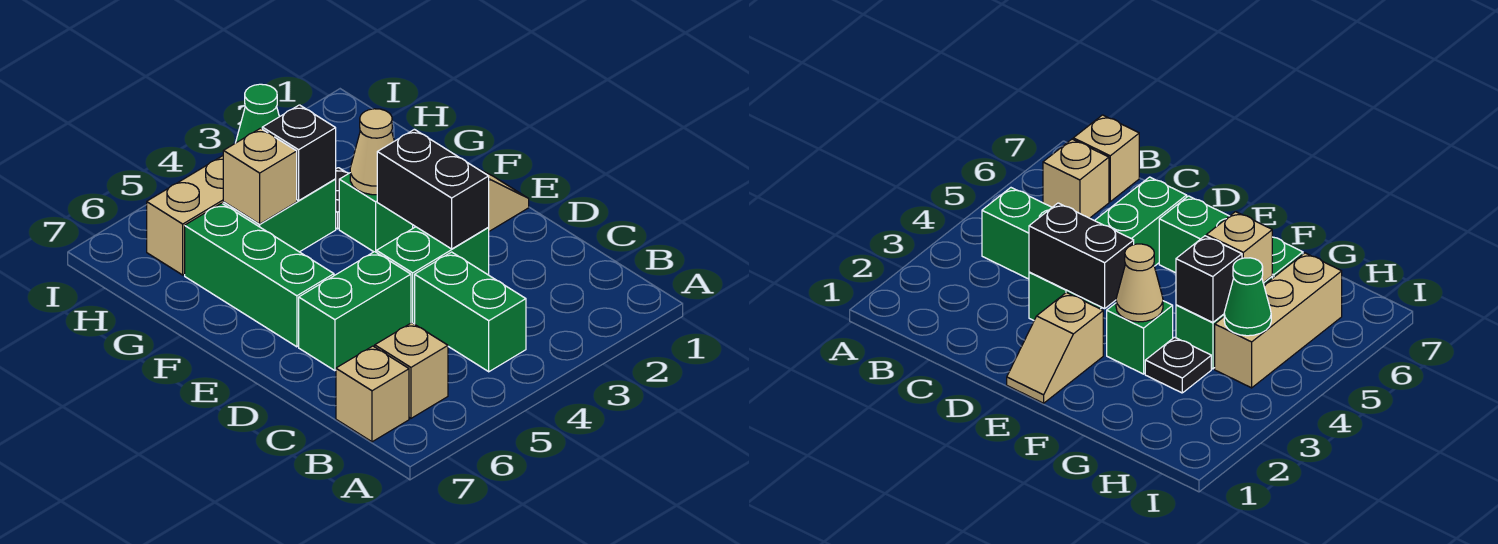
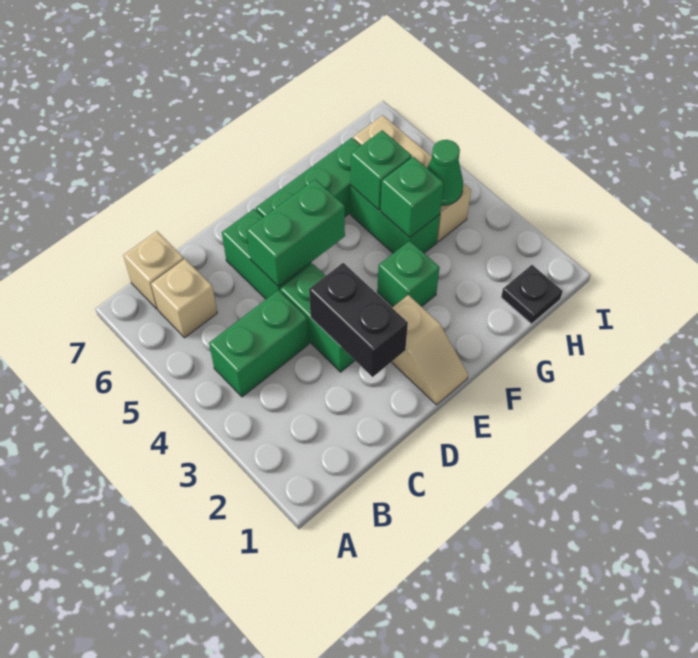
black 1x2 brick [377,129,489,249] -> black 1x2 brick turned to [309,263,408,377]
none -> green 1x2 brick [247,179,345,287]
tan 1x1 cone [350,109,394,195] -> none
black 1x1 plate [1145,337,1211,393] -> black 1x1 plate moved to [501,265,563,324]
black 1x1 brick [262,105,336,201] -> green 1x1 brick [381,157,444,237]
tan 1x1 brick [223,128,297,224] -> green 1x1 brick [351,130,412,210]

